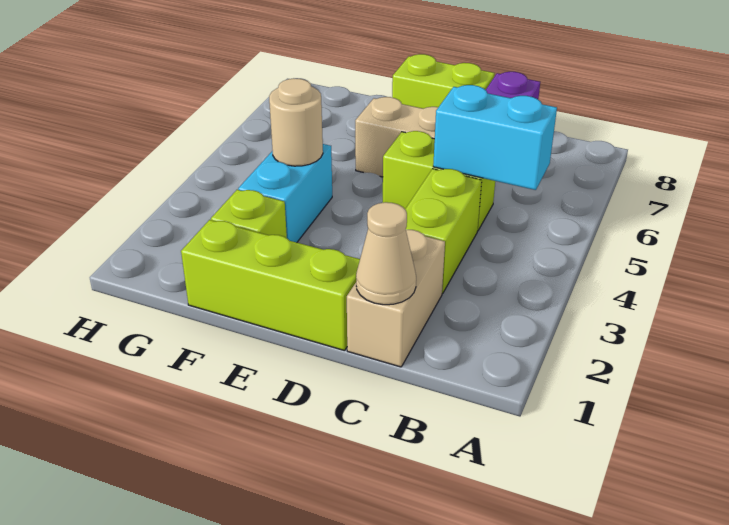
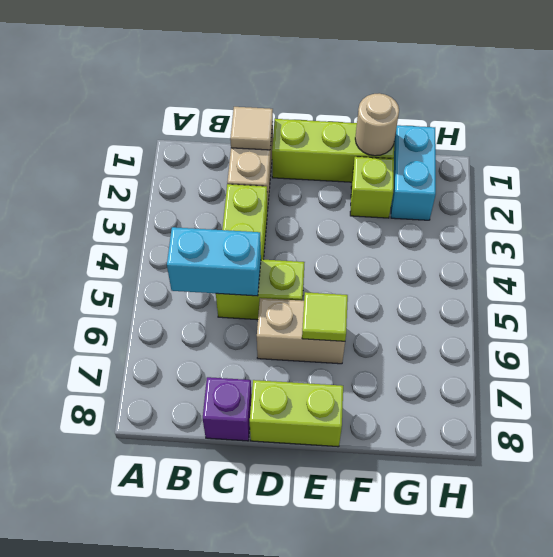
tan 1x1 cone [356,202,416,305] -> tan 1x1 tile [230,107,273,150]
none -> lime 1x1 tile [302,292,348,341]
cyan 1x2 brick [238,144,332,242] -> cyan 1x2 brick moved to [391,125,436,220]
tan 1x1 round brick [269,78,323,166] -> tan 1x1 round brick moved to [355,94,399,156]

